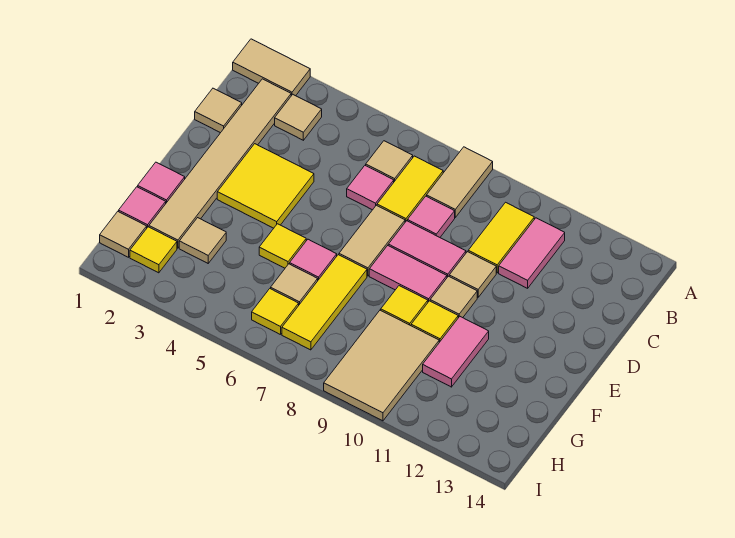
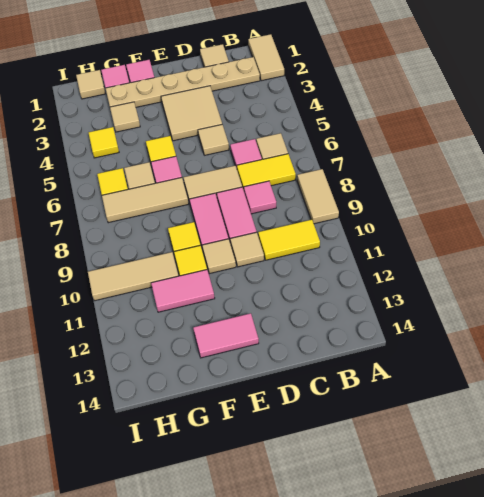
tan 1x2 tile [427,147,493,217] -> tan 1x2 tile turned to [297,169,339,224]
tan 1x6 tile [149,79,291,248] -> tan 1x6 plate [106,57,260,107]
tan 1x1 tile [275,95,322,140] -> tan 1x1 tile moved to [198,124,229,155]
pink 1x2 tile [499,218,565,288] -> pink 1x2 tile moved to [193,313,259,358]
yellow 2x2 tile [217,144,314,228] -> tan 2x2 tile [161,86,222,141]
yellow 1x3 tile [282,255,367,350] -> tan 1x3 tile [102,178,189,223]
tan 2x3 tile [324,310,439,421] -> tan 1x3 tile [88,252,178,301]
yellow 1x1 tile [130,227,177,273] -> yellow 1x1 tile moved to [88,127,119,158]

